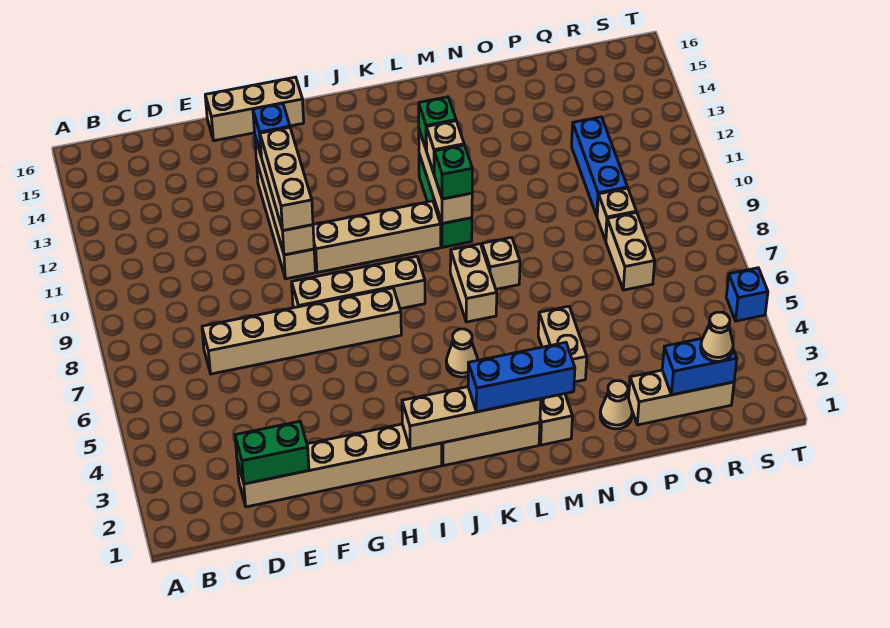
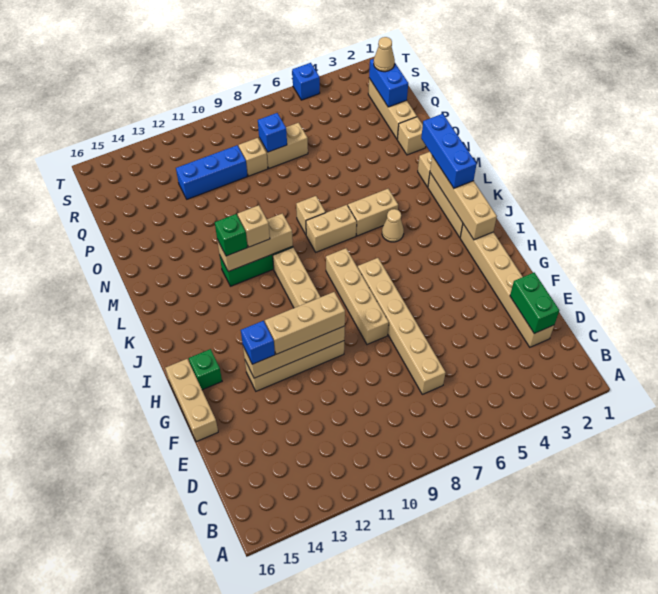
green 1x1 brick [434,145,472,199] -> green 1x1 brick moved to [189,349,222,390]
tan 1x2 brick [538,306,587,382] -> tan 1x2 brick moved to [348,189,398,236]
tan 1x1 cone [600,381,632,429] -> tan 1x1 brick [397,117,426,155]
none -> blue 1x1 brick [258,113,287,152]

